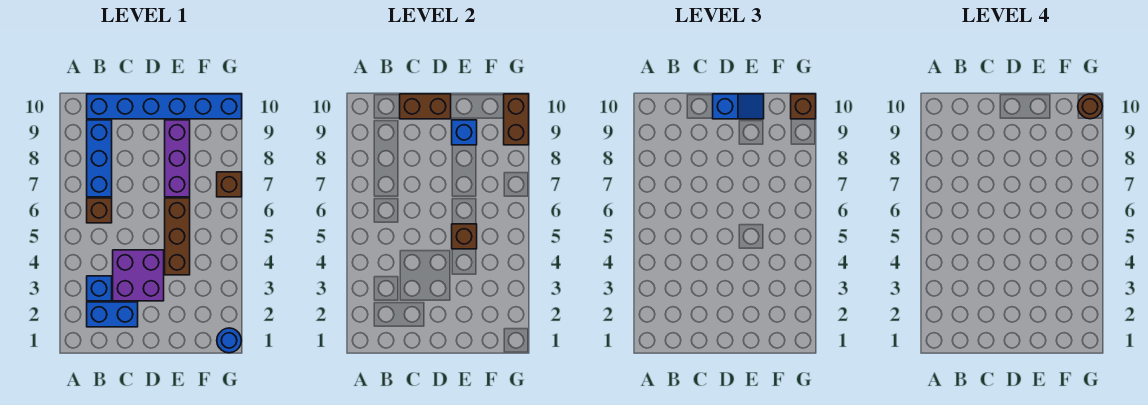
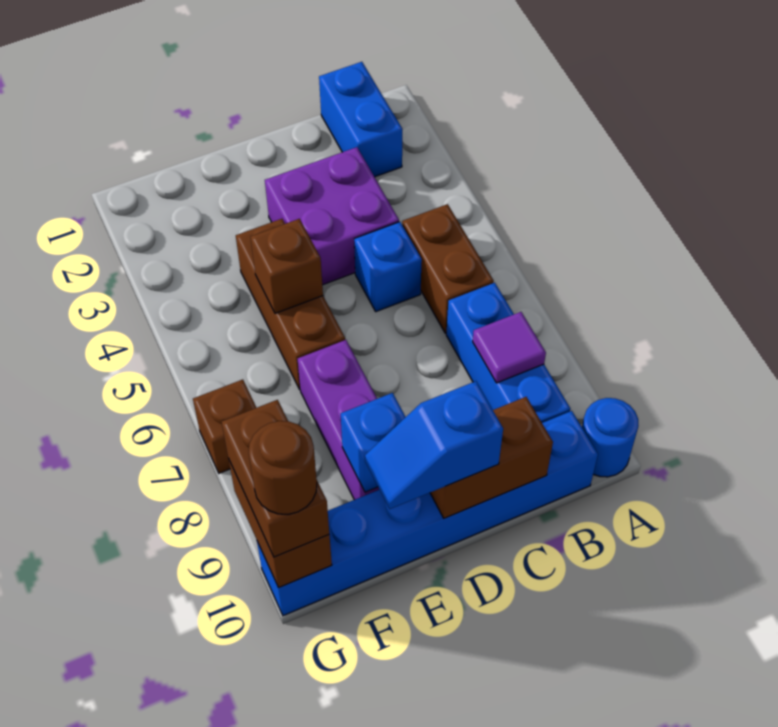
blue 1x2 brick [87,302,138,327] -> blue 1x2 brick turned to [319,62,402,177]
blue 1x1 brick [87,276,112,301] -> blue 1x1 brick moved to [354,222,422,312]
brown 1x1 brick [87,198,112,223] -> brown 1x2 brick [402,204,494,333]
none -> purple 1x1 tile [473,312,546,383]
blue 1x1 round brick [217,328,241,353] -> blue 1x1 round brick moved to [582,398,638,477]
brown 1x1 brick [791,94,816,119] -> brown 1x2 brick [222,400,329,557]

